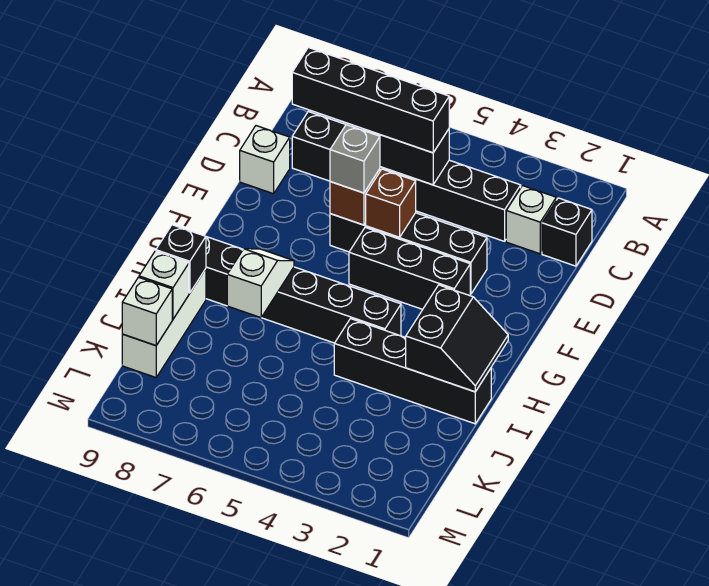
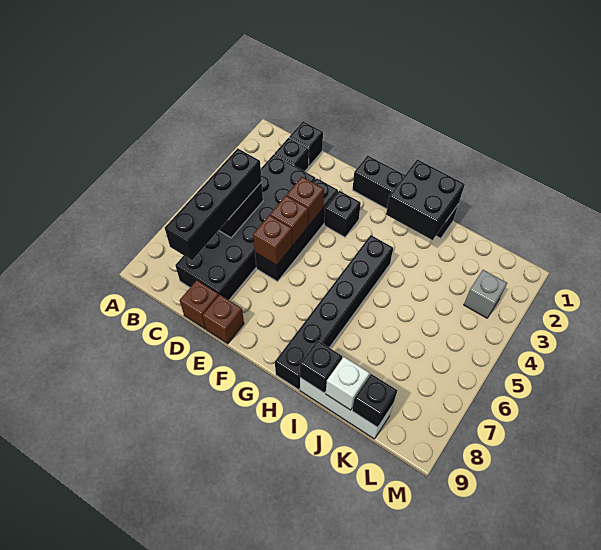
white 1x1 brick [506,186,556,254] -> black 1x1 brick [274,138,309,171]
black 1x6 brick [292,112,521,241] -> black 2x6 brick [175,154,316,300]
white 1x1 brick [240,126,290,194] -> brown 1x1 brick [180,280,219,329]
none -> brown 1x1 brick [287,177,324,226]
grey 1x1 brick [330,125,380,193] -> grey 1x1 brick moved to [464,270,507,318]
none -> brown 1x1 brick [203,295,244,344]
black 1x3 brick [349,227,470,309] -> black 1x1 brick [324,191,361,237]
black 2x2 slope [406,285,508,392] -> black 2x2 brick [386,159,465,240]
white 1x2 slope [227,249,294,318] -> none
black 1x4 brick [334,319,491,424] -> black 1x4 brick turned to [352,156,458,238]
white 1x1 brick [122,277,172,346] -> black 1x1 brick [352,374,398,427]

